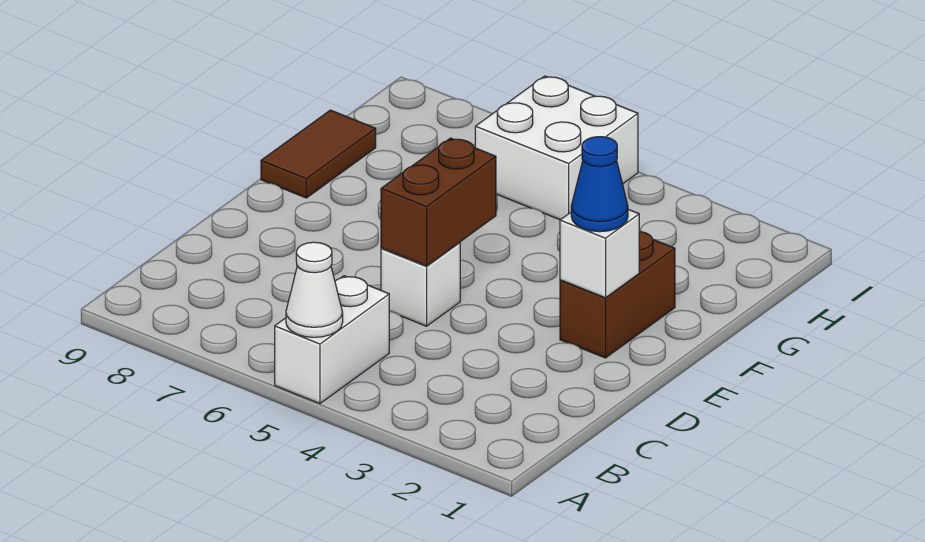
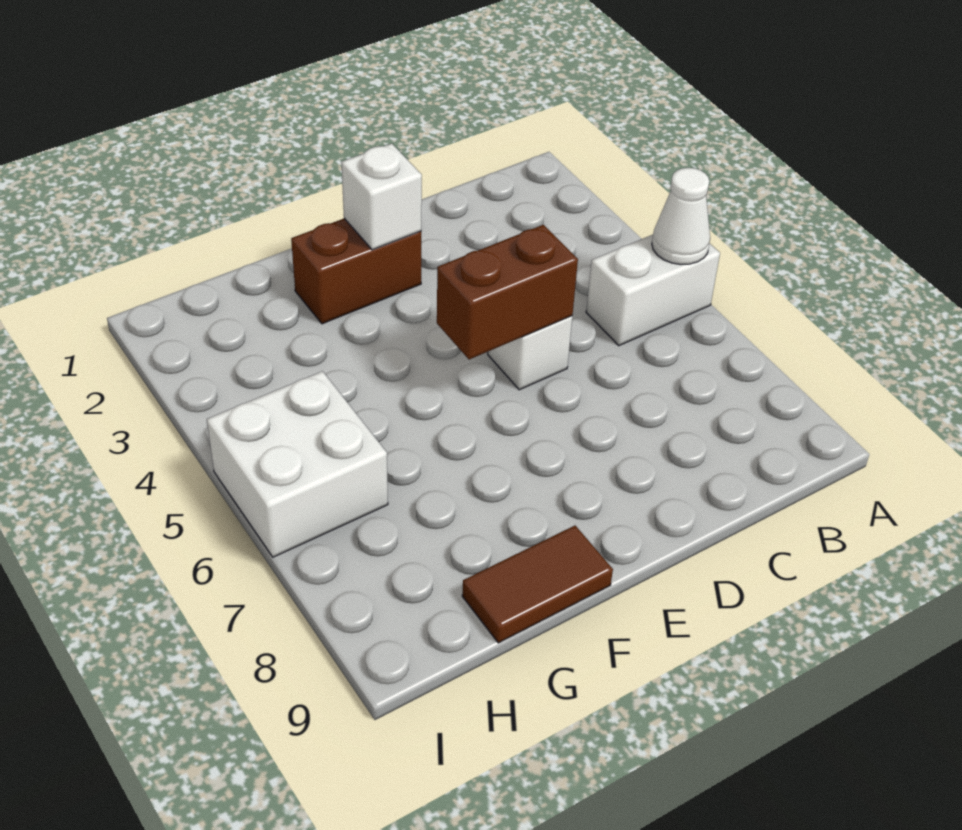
blue 1x1 cone [571,137,628,232] -> none

